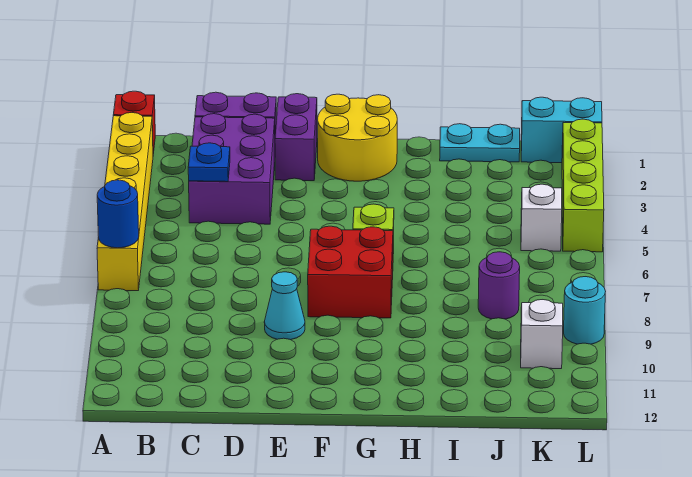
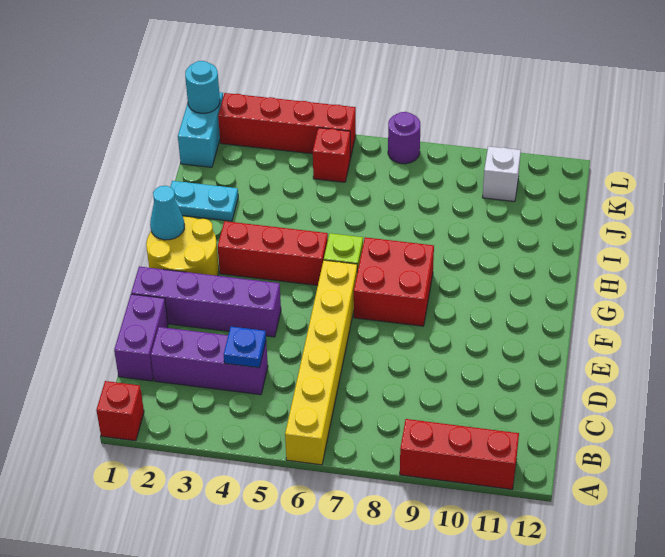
yellow 1x6 brick [97,113,153,291] -> yellow 1x6 brick turned to [285,260,357,465]
blue 1x1 round brick [97,180,139,248] -> none
none -> red 1x3 brick [400,419,519,489]
purple 2x3 brick [189,114,275,224] -> purple 1x3 brick [151,327,268,395]
purple 1x2 brick [275,94,317,181] -> purple 1x4 brick [131,267,281,337]
cyan 1x1 cone [264,272,305,340] -> cyan 1x1 cone moved to [150,186,184,240]
none -> red 1x3 brick [218,221,328,285]
cyan 1x2 plate [440,124,520,162] -> cyan 1x2 plate turned to [170,181,238,221]
purple 1x1 round brick [478,252,520,319] -> purple 1x1 round brick moved to [388,112,420,164]
white 1x1 brick [521,184,562,251] -> red 1x1 brick [313,128,351,182]
lime 1x4 brick [562,119,604,252] -> red 1x4 brick [218,93,356,158]
cyan 1x1 round brick [564,277,606,344] -> cyan 1x1 round brick moved to [185,61,220,113]

